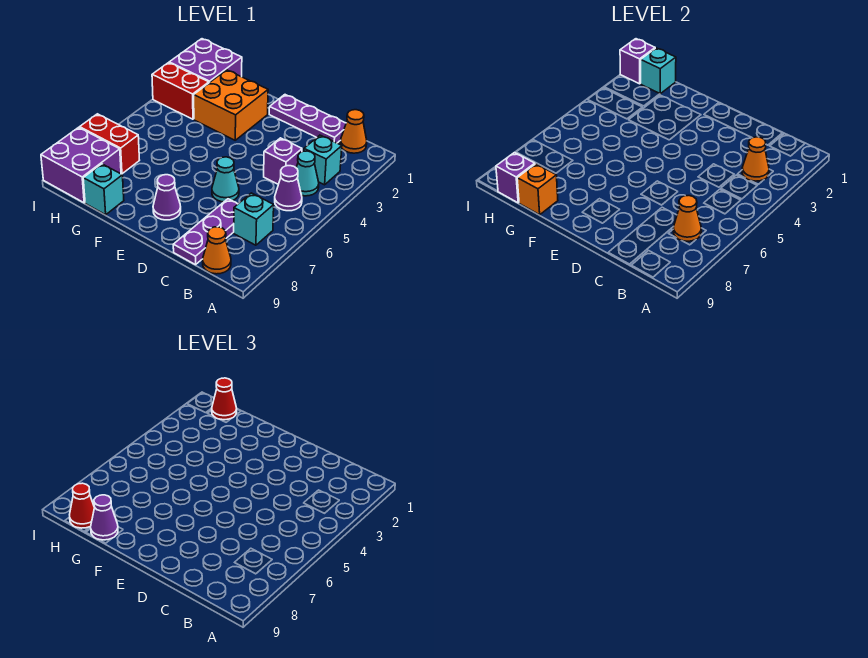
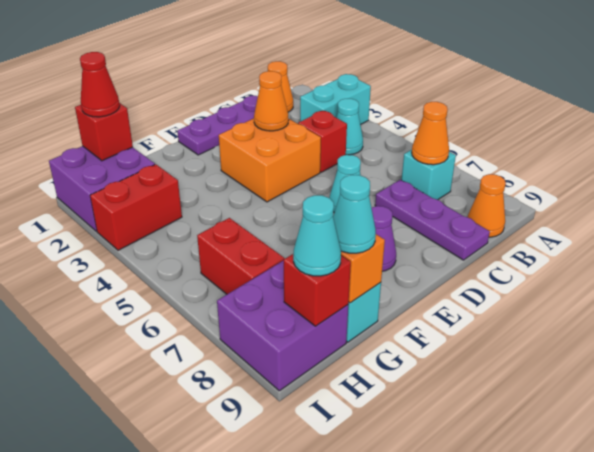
cyan 1x1 brick [304,135,342,185] -> cyan 1x2 brick [300,74,371,125]
orange 1x1 cone [742,137,769,181] -> orange 1x1 cone moved to [254,71,289,131]
purple 1x1 cone [275,166,302,211] -> none
purple 1x1 brick [264,138,302,184] -> red 1x1 brick [298,111,347,172]
orange 2x2 brick [194,70,268,140] -> orange 2x2 brick moved to [219,118,321,202]
purple 1x1 cone [90,495,118,540] -> cyan 1x1 cone [333,175,376,253]
cyan 1x1 brick [641,48,676,94] -> red 1x1 brick [75,103,133,161]
red 1x2 brick [80,114,140,174] -> red 1x2 brick turned to [197,218,285,294]
purple 1x1 brick [496,152,535,203] -> red 1x1 brick [284,254,351,326]
red 1x1 cone [70,483,95,528] -> cyan 1x1 cone [293,195,341,276]
purple 1x1 brick [620,39,655,84] -> none

